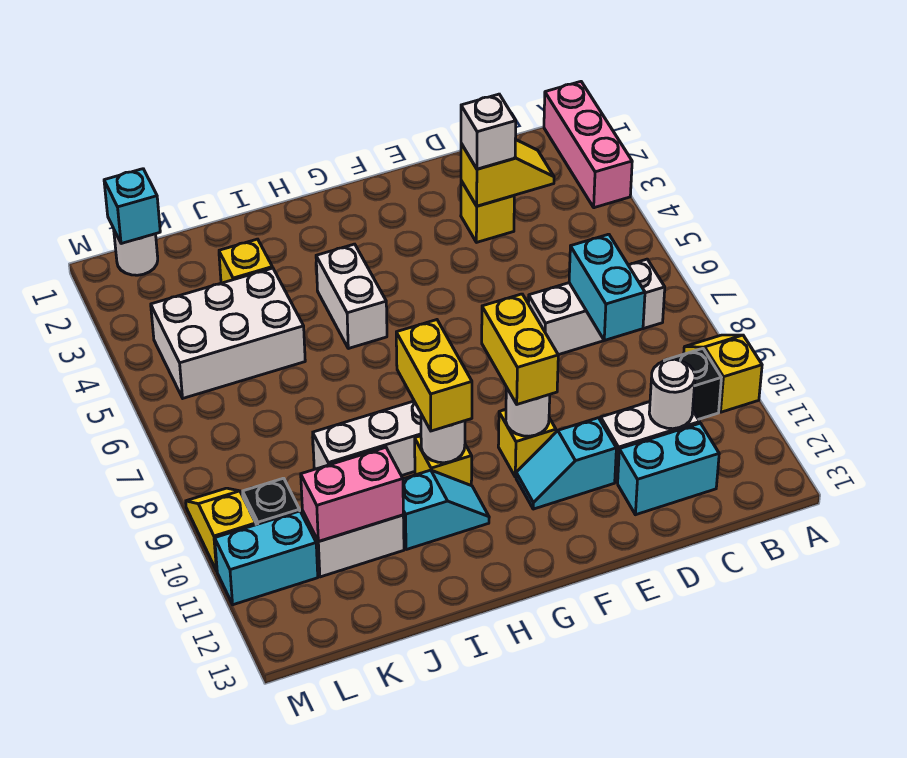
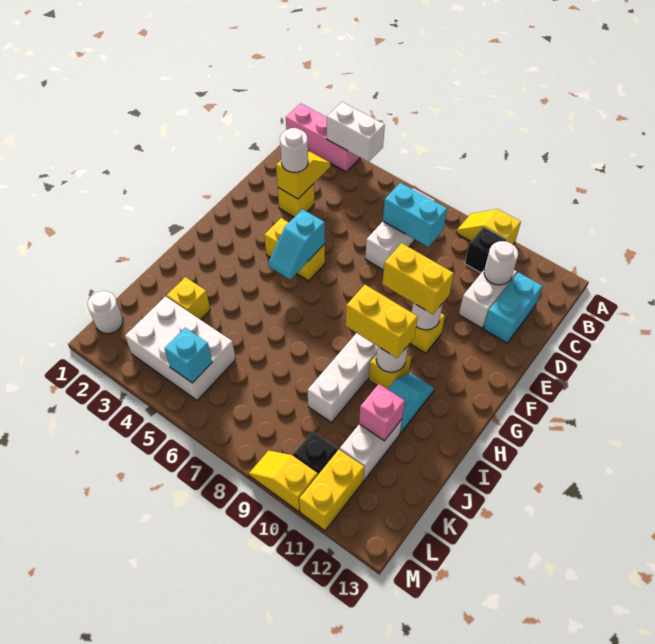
white 1x1 brick [461,94,516,169] -> white 1x1 round brick [280,128,308,172]
cyan 1x2 slope [516,418,616,509] -> cyan 1x2 slope moved to [268,209,325,279]
none -> yellow 1x2 brick [264,218,325,281]
white 1x2 brick [316,244,387,348] -> white 1x2 brick moved to [327,102,385,162]
white 2x3 brick [151,268,305,398] -> white 2x3 brick turned to [125,297,236,400]
pink 1x2 brick [301,447,403,542] -> pink 1x1 brick [359,384,405,441]
cyan 1x1 brick [104,169,160,244] -> cyan 1x1 brick moved to [165,328,212,383]
cyan 1x2 brick [215,511,318,605] -> yellow 1x2 brick [299,450,364,531]

